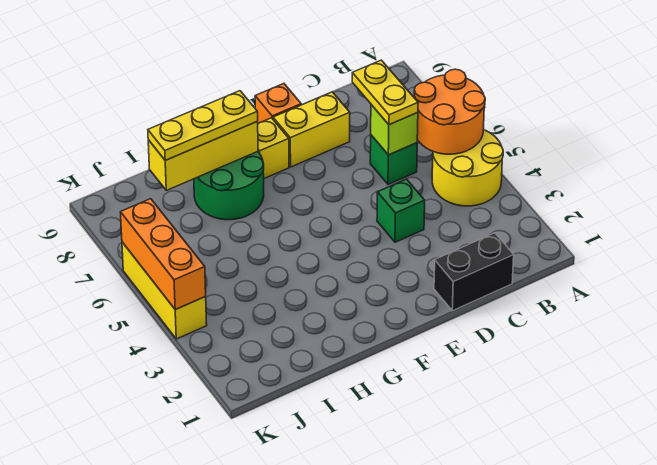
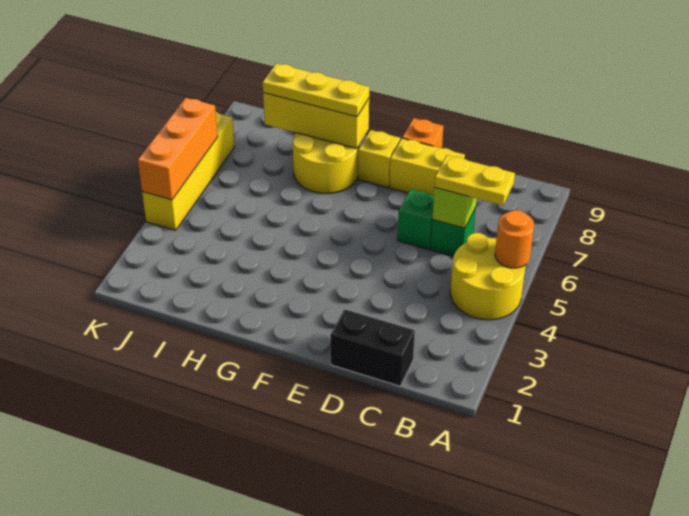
orange 2x2 round brick [414,69,485,154] -> orange 1x1 round brick [495,210,534,268]
yellow 1x2 plate [352,60,418,125] -> yellow 1x2 plate turned to [434,155,515,206]
green 1x1 brick [377,179,425,242] -> green 1x1 brick moved to [397,189,434,250]
green 2x2 round brick [194,152,264,220] -> yellow 2x2 round brick [293,133,359,193]
yellow 1x3 brick [122,242,207,339] -> yellow 1x4 brick [142,112,234,230]

